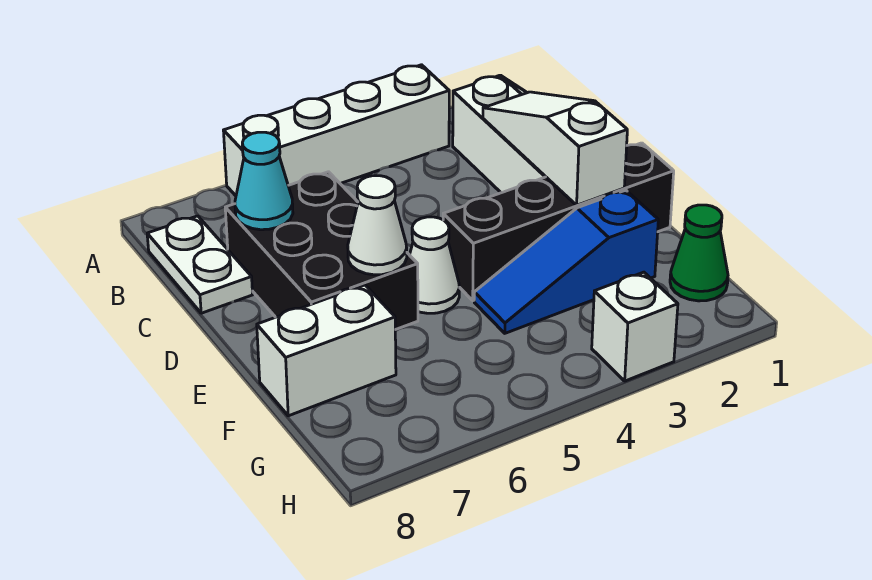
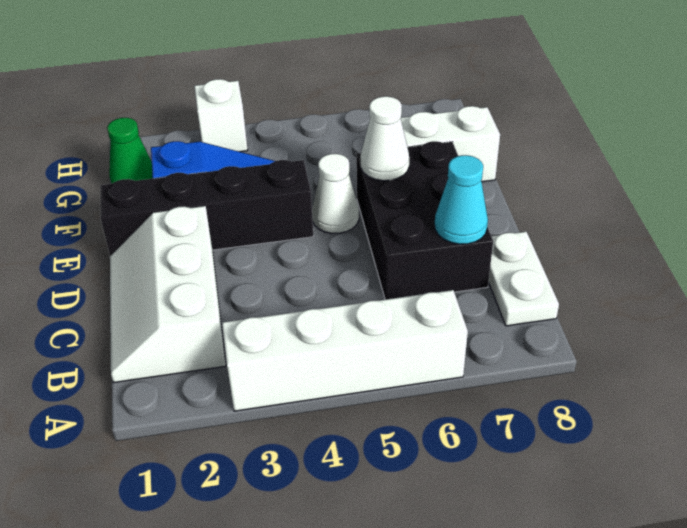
white 1x3 slope [483,92,627,205] -> none

